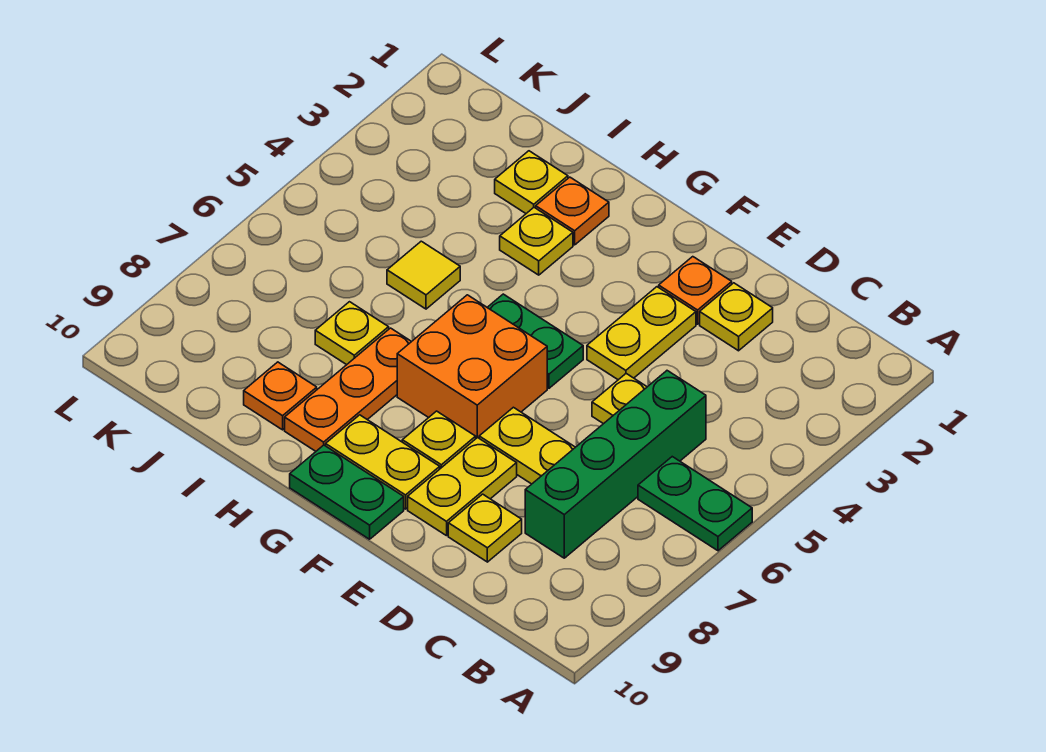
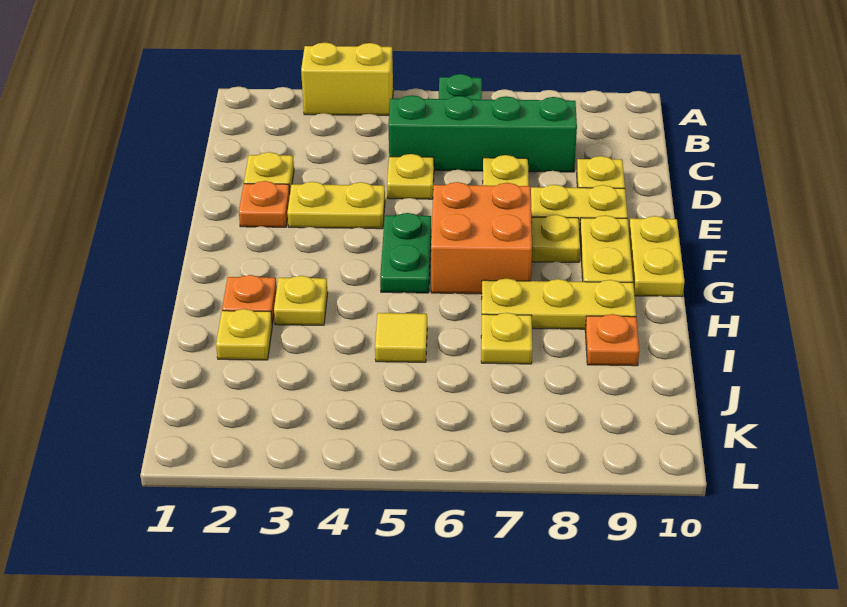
none -> yellow 1x2 brick [301,42,393,115]
green 1x2 plate [290,445,404,539] -> yellow 1x2 plate [629,216,684,297]
orange 1x3 plate [285,328,411,451] -> yellow 1x3 plate [482,278,636,329]

